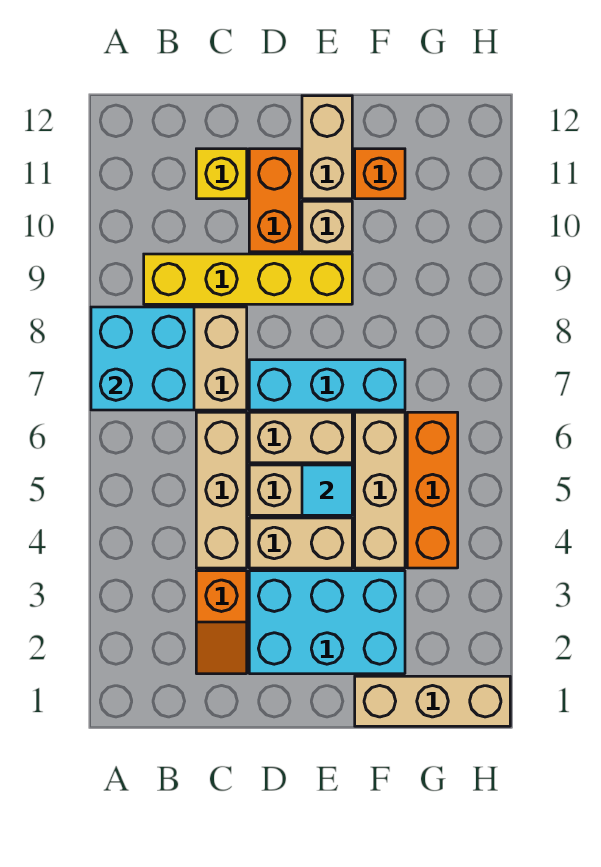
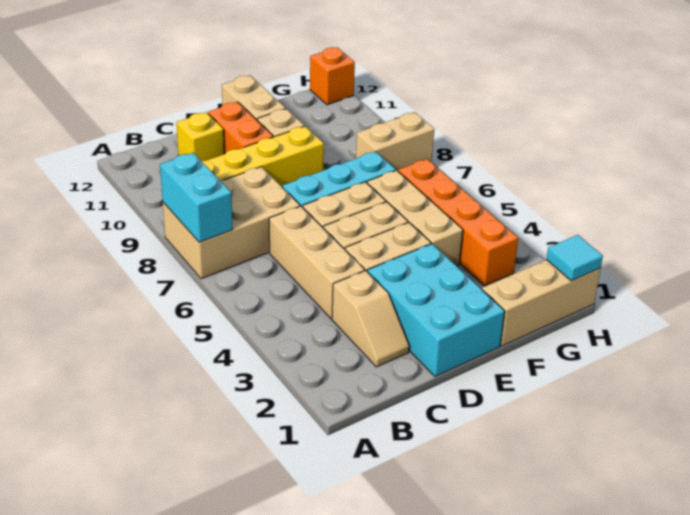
cyan 2x2 brick [91,307,194,410] -> cyan 1x2 brick [160,153,233,242]
orange 1x2 slope [196,571,247,674] -> tan 1x2 slope [332,271,409,367]
cyan 2x3 brick [249,571,405,674] -> cyan 2x3 brick turned to [367,244,505,377]
cyan 1x1 tile [302,465,352,515] -> cyan 1x1 tile moved to [546,235,603,281]
orange 1x1 brick [355,149,405,199] -> orange 1x1 brick moved to [310,47,355,105]
orange 1x3 brick [407,412,458,568] -> orange 1x4 brick [398,159,518,286]
none -> tan 1x2 brick [356,112,434,171]

